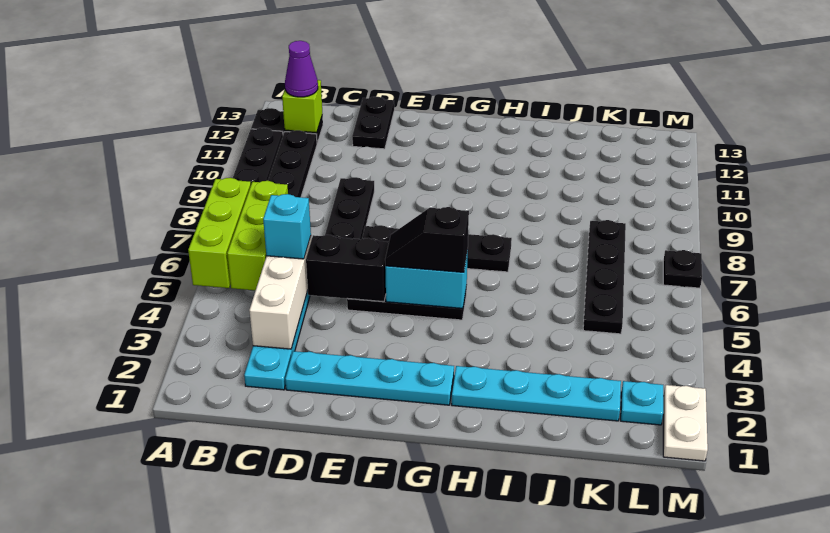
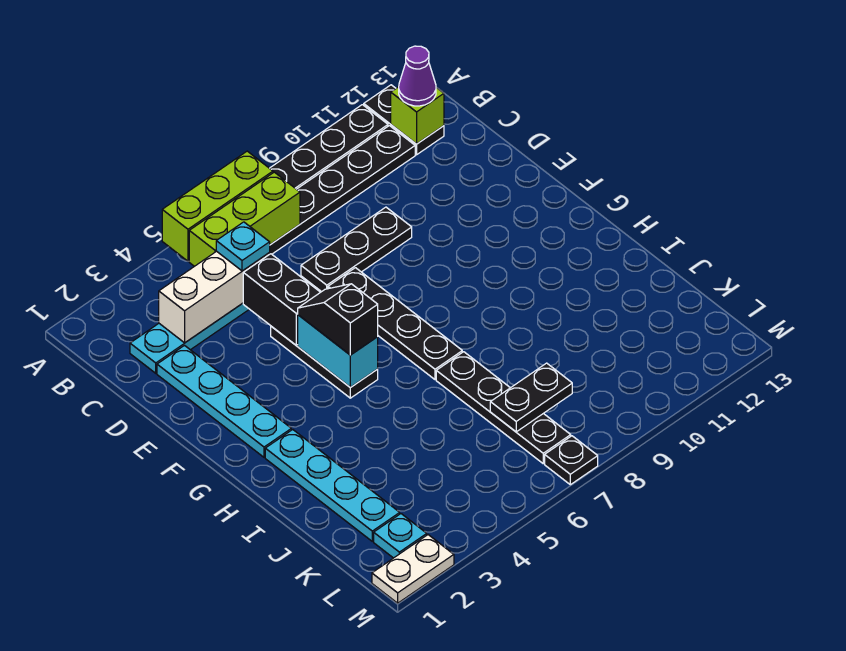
cyan 1x1 brick [263,194,311,259] -> cyan 1x1 plate [216,222,270,271]
black 1x2 plate [352,97,394,149] -> black 1x2 plate moved to [490,363,572,432]
black 1x4 plate [583,220,626,334] -> black 1x4 plate turned to [436,352,571,464]

